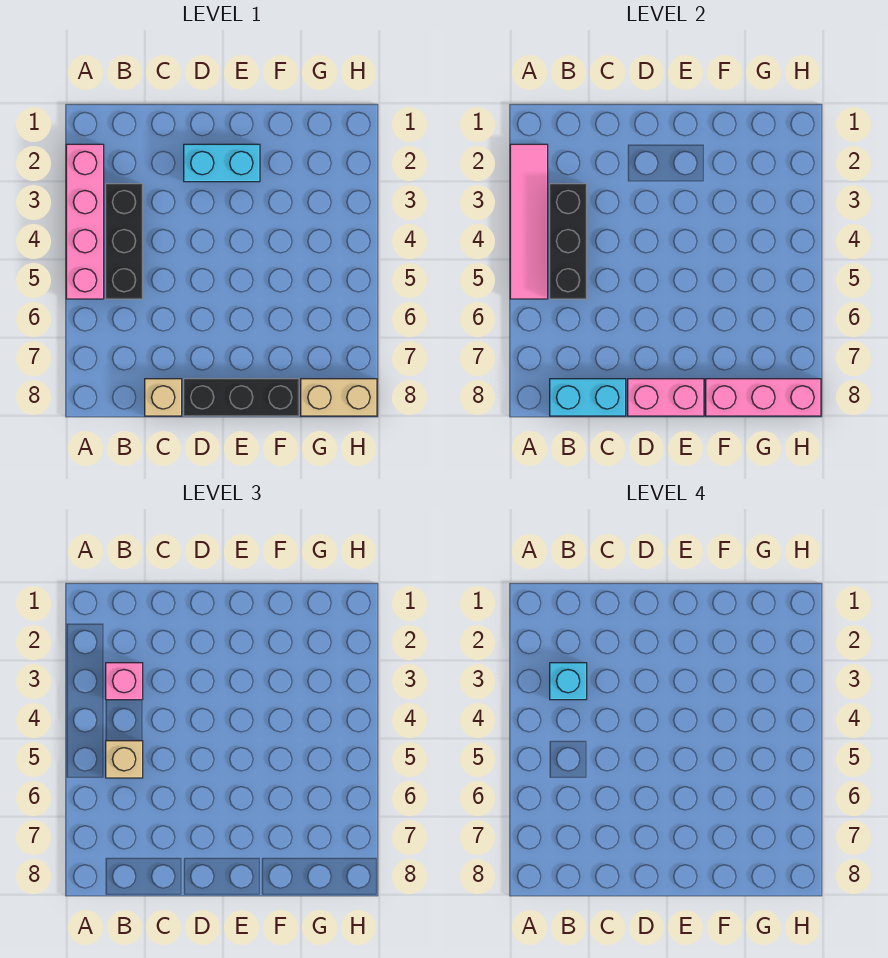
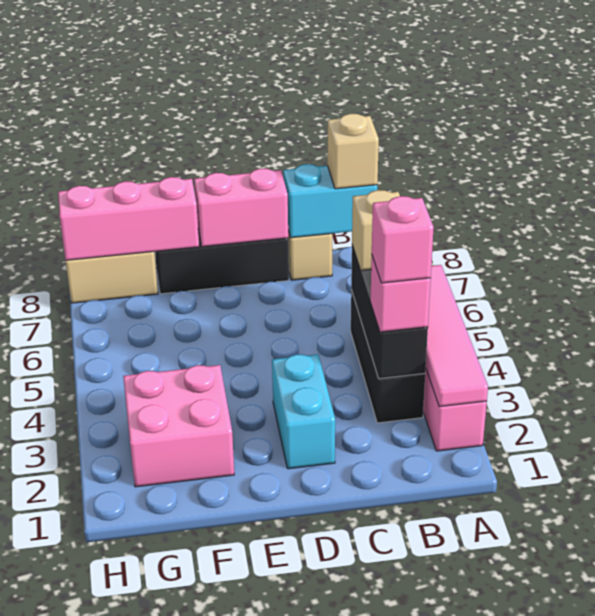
cyan 1x1 brick [550,663,587,700] -> pink 1x1 brick [372,196,434,283]
none -> tan 1x1 brick [327,114,379,189]
cyan 1x2 brick [184,144,260,182] -> cyan 1x2 brick turned to [272,354,335,469]
none -> pink 2x2 brick [123,365,234,487]

